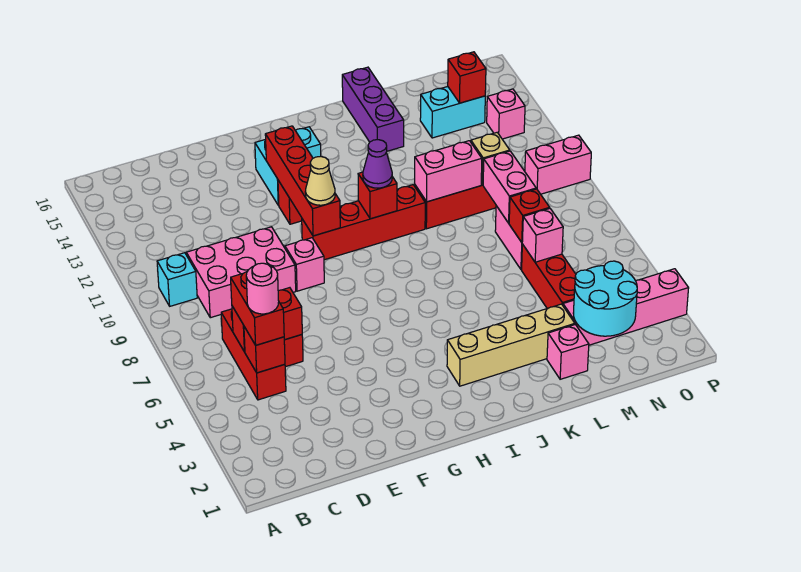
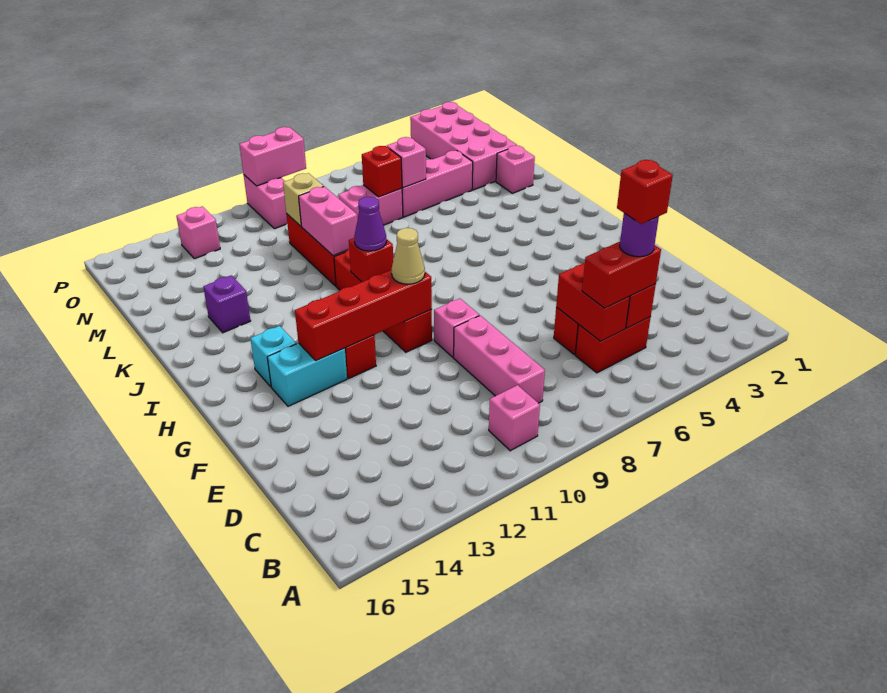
cyan 1x1 brick [157,253,197,306] -> pink 1x1 brick [489,385,540,451]
red 1x3 brick [221,309,286,400] -> red 1x2 brick [575,317,651,373]
pink 1x1 round brick [246,263,279,314] -> purple 1x1 round brick [620,213,659,257]
pink 2x3 brick [186,227,296,318] -> pink 1x3 brick [454,316,545,403]
tan 1x4 brick [447,304,575,386] -> none
purple 1x3 brick [342,67,404,151] -> purple 1x1 brick [203,275,251,333]
cyan 2x2 round brick [573,261,637,336] -> none
pink 1x4 brick [563,269,689,345] -> pink 2x4 brick [410,102,517,190]
red 1x3 brick [522,244,576,308] -> pink 1x3 brick [402,151,473,217]
pink 1x2 brick [483,151,536,223] -> pink 1x2 brick moved to [239,127,306,186]
cyan 1x2 brick [420,87,485,138] -> none
red 1x1 brick [448,52,486,103] -> red 1x1 brick moved to [617,160,673,224]

